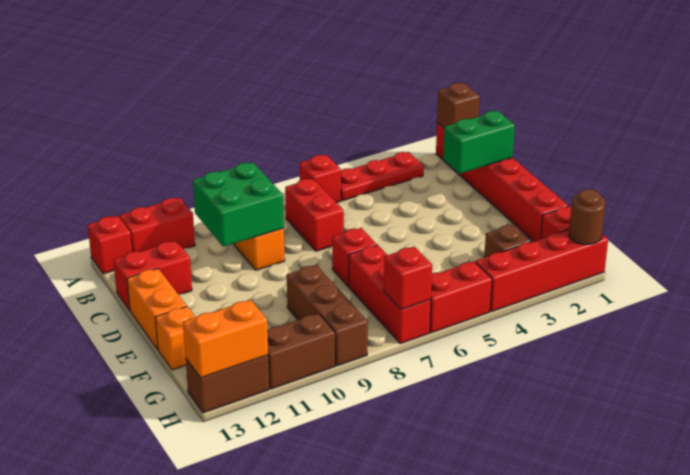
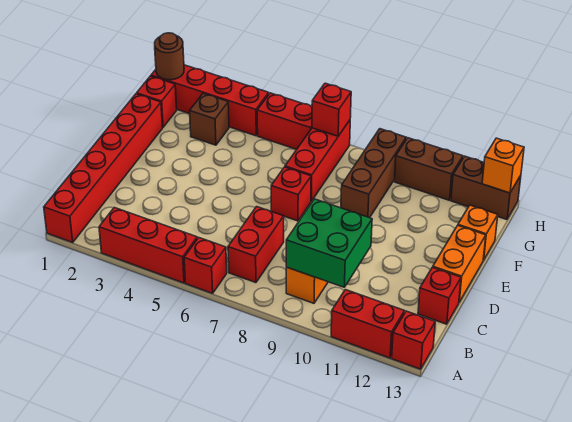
brown 1x1 brick [437,83,480,128] -> none
red 1x3 plate [341,152,424,201] -> red 1x3 brick [99,207,197,283]
green 1x2 brick [443,111,515,174] -> none
red 1x2 brick [113,241,192,310] -> red 1x1 brick [418,267,461,324]
orange 1x2 brick [183,300,268,378] -> orange 1x1 brick [482,138,524,193]

